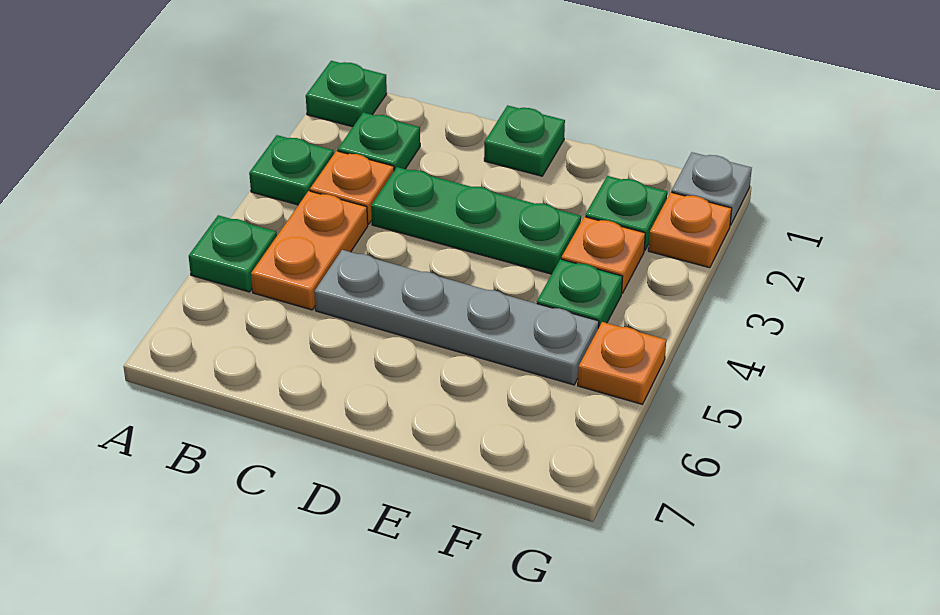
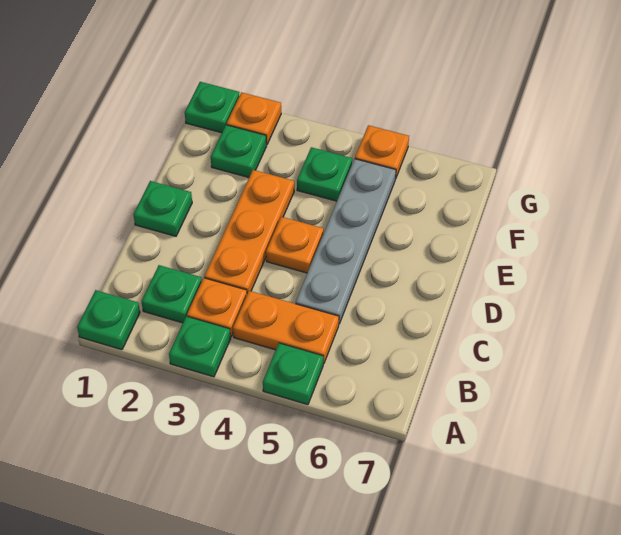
green 1x3 plate [371,167,581,274] -> orange 1x3 plate [204,170,294,294]
orange 1x1 plate [561,217,645,293] -> orange 1x1 plate moved to [266,217,323,273]
grey 1x1 plate [671,152,752,226] -> green 1x1 plate [185,82,239,133]

